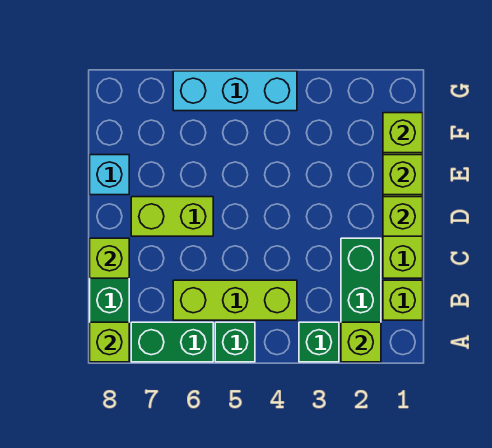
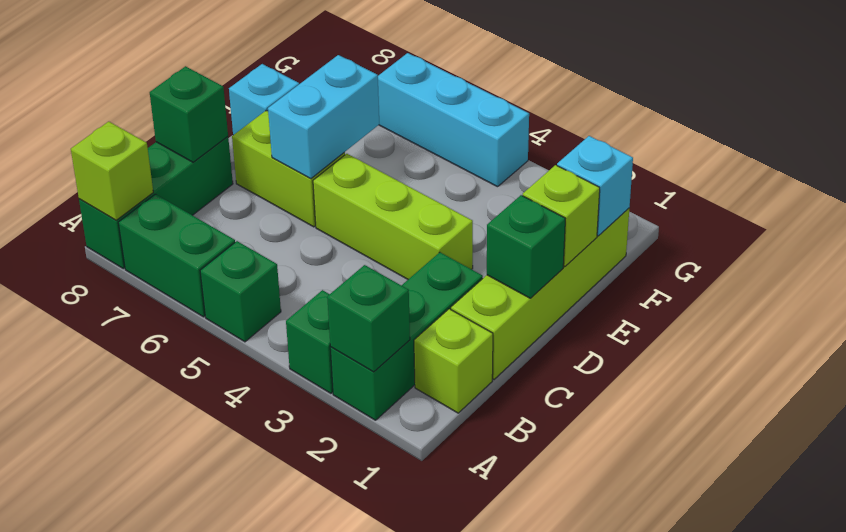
lime 1x1 brick [341,322,381,362] -> green 1x1 brick [327,265,410,372]
lime 1x3 brick [173,280,297,320] -> lime 1x3 brick moved to [313,154,473,279]
lime 1x1 brick [90,238,129,278] -> green 1x1 brick [150,66,228,162]
lime 1x1 brick [383,197,423,236] -> green 1x1 brick [487,195,565,298]
none -> cyan 1x2 brick [268,55,379,179]
lime 1x1 brick [383,113,423,153] -> cyan 1x1 brick [557,136,633,236]

